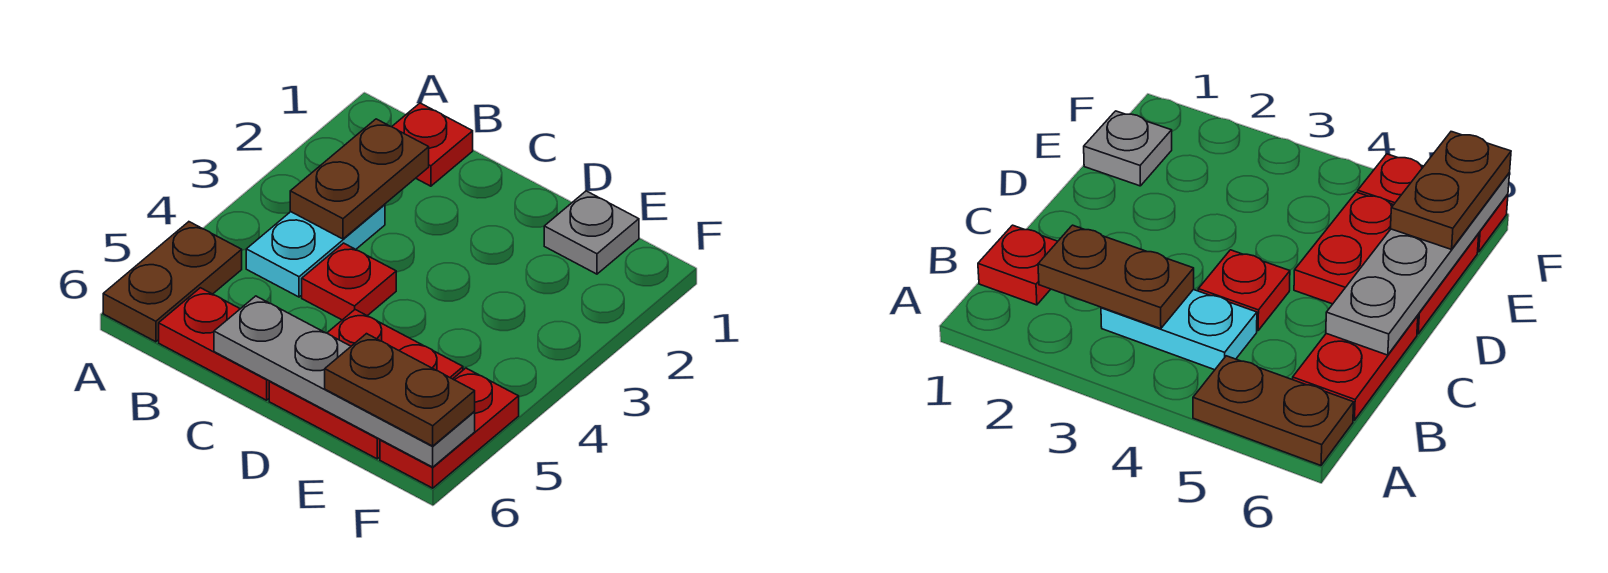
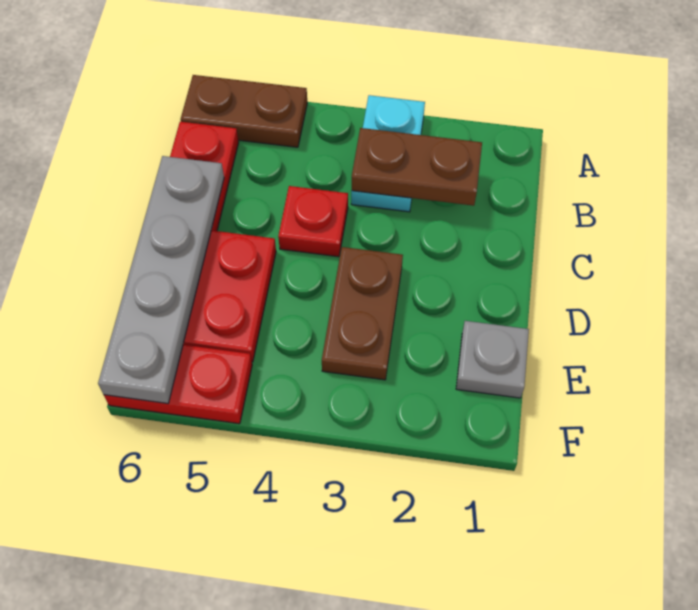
red 1x1 plate [392,103,473,186] -> none
cyan 1x2 plate [246,205,385,297] -> cyan 1x2 plate turned to [351,95,425,212]
brown 1x2 plate [325,334,475,446] -> brown 1x2 plate moved to [322,247,403,380]

